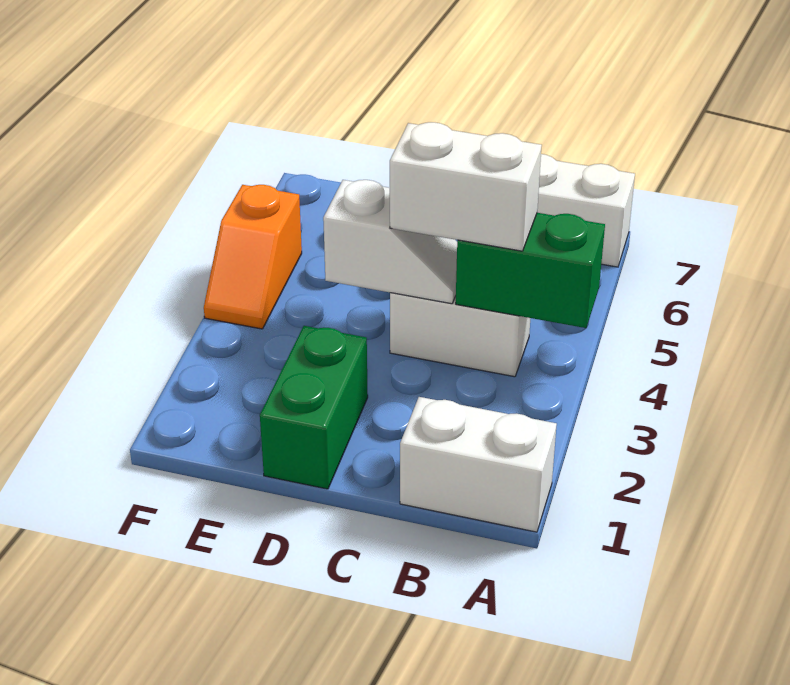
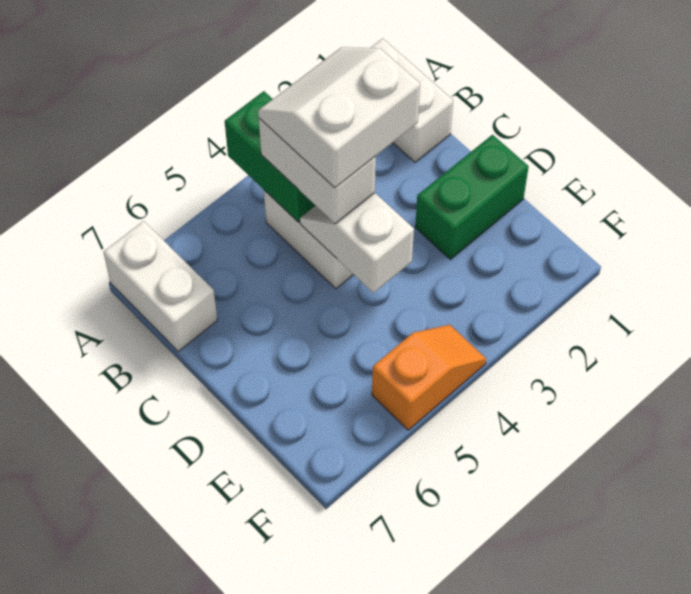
none -> white 2x2 slope [258,47,420,188]

